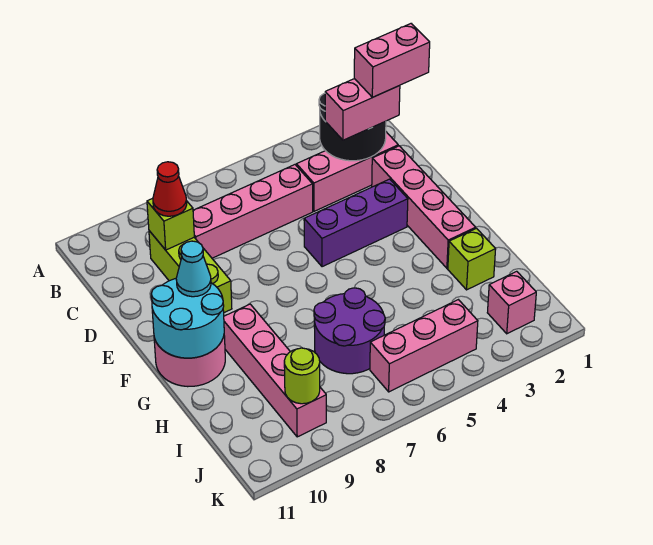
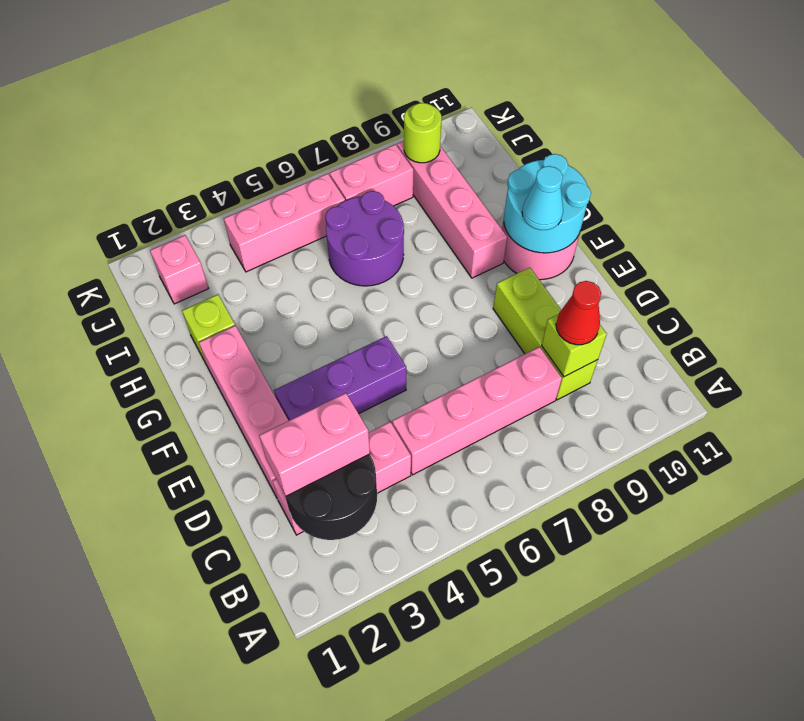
pink 1x2 brick [354,24,430,97] -> pink 1x2 brick moved to [330,144,413,206]

